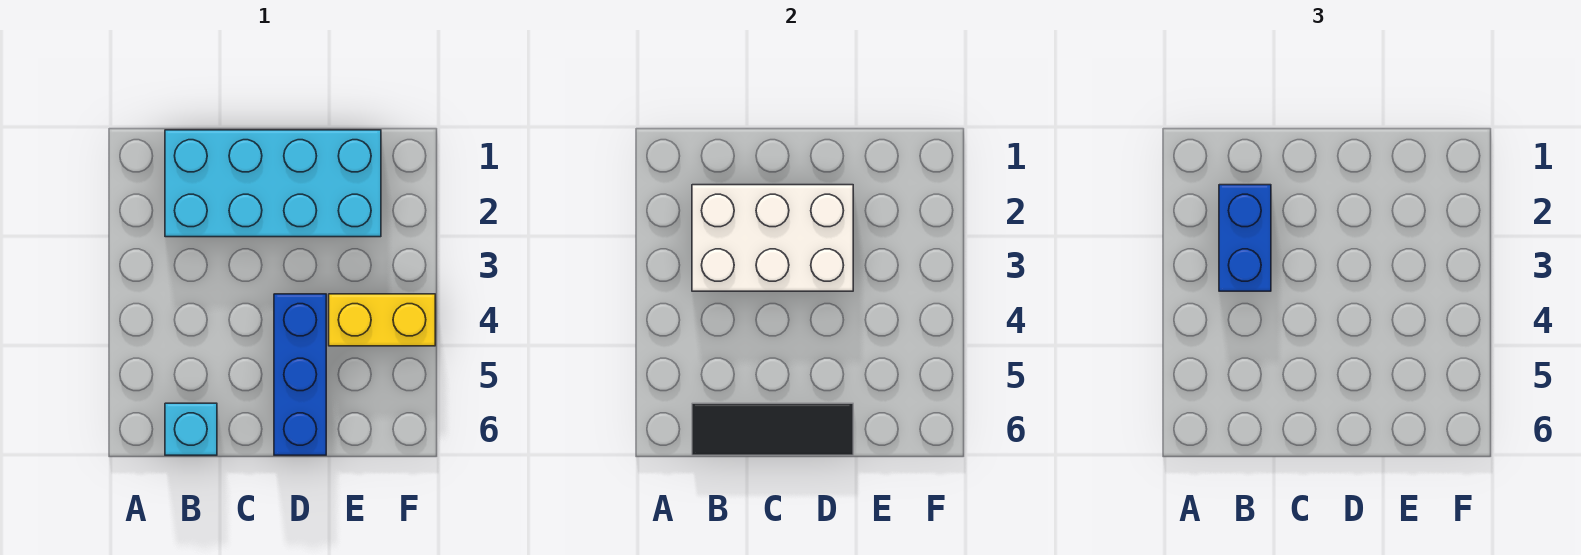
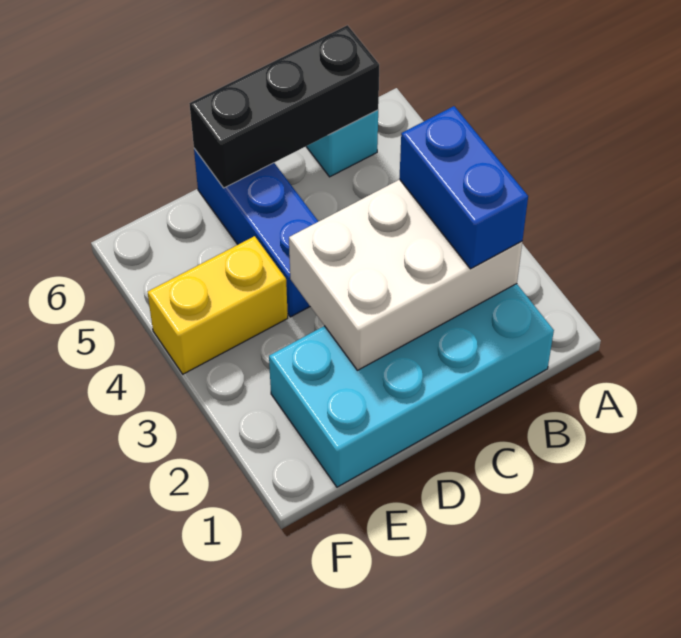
black 1x3 tile [692,403,853,455] -> black 1x3 brick [189,25,379,188]

